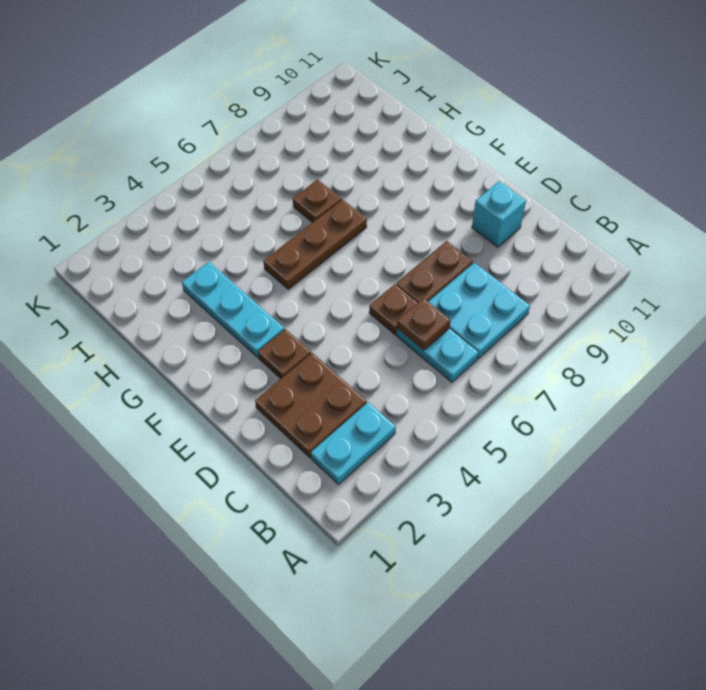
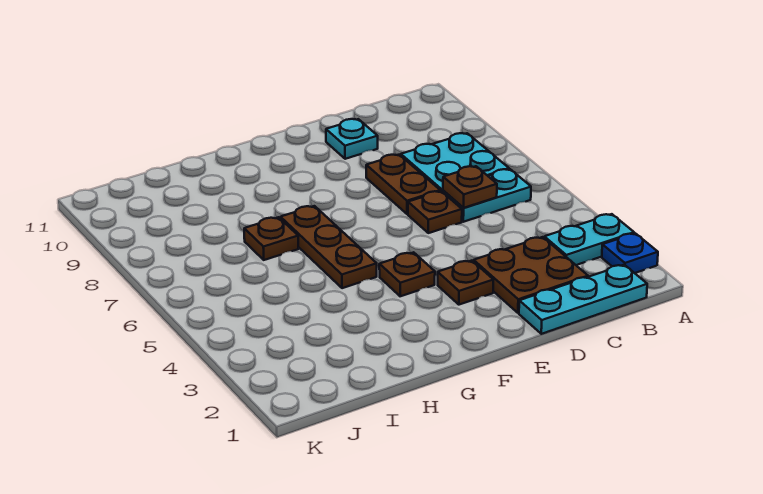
none -> blue 1x1 plate [602,233,658,273]
cyan 1x2 plate [311,402,396,484] -> cyan 1x2 plate turned to [544,214,634,265]
cyan 1x1 brick [472,181,526,247] -> cyan 1x1 plate [326,119,378,159]
cyan 1x3 plate [182,262,284,358] -> cyan 1x3 plate moved to [519,265,647,334]
none -> brown 1x1 plate [379,252,435,296]

